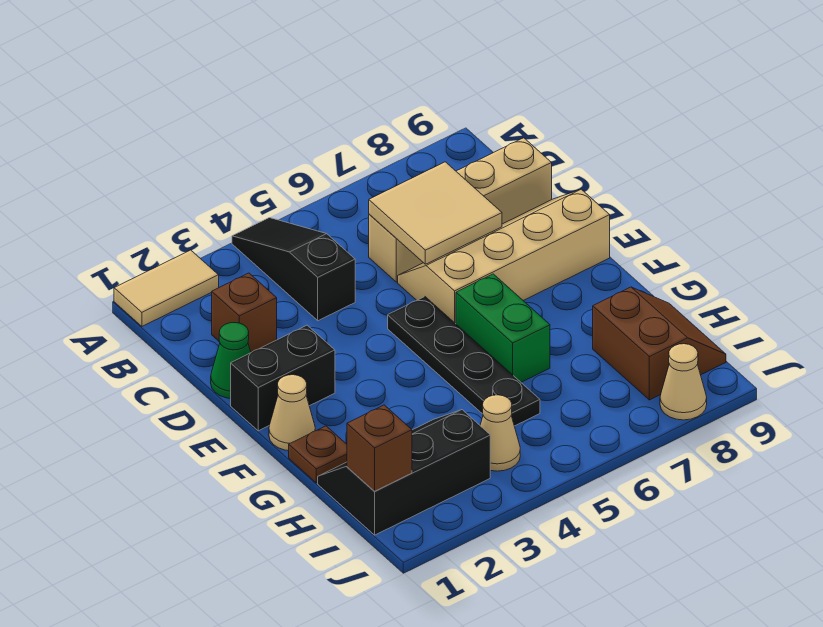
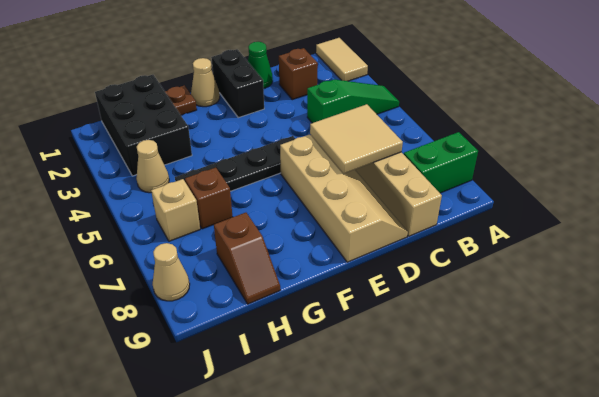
black 1x3 slope [232,218,355,321] -> green 1x3 slope [307,80,399,123]
green 1x2 brick [456,274,550,382] -> green 1x2 brick moved to [404,132,478,193]
black 2x3 slope [318,410,490,535] -> black 2x3 brick [95,75,192,176]
brown 2x2 slope [593,287,726,400] -> brown 1x2 slope [214,213,280,304]
brown 1x1 brick [347,405,412,491] -> brown 1x1 brick moved to [185,168,232,229]
none -> tan 1x1 brick [151,179,200,241]

